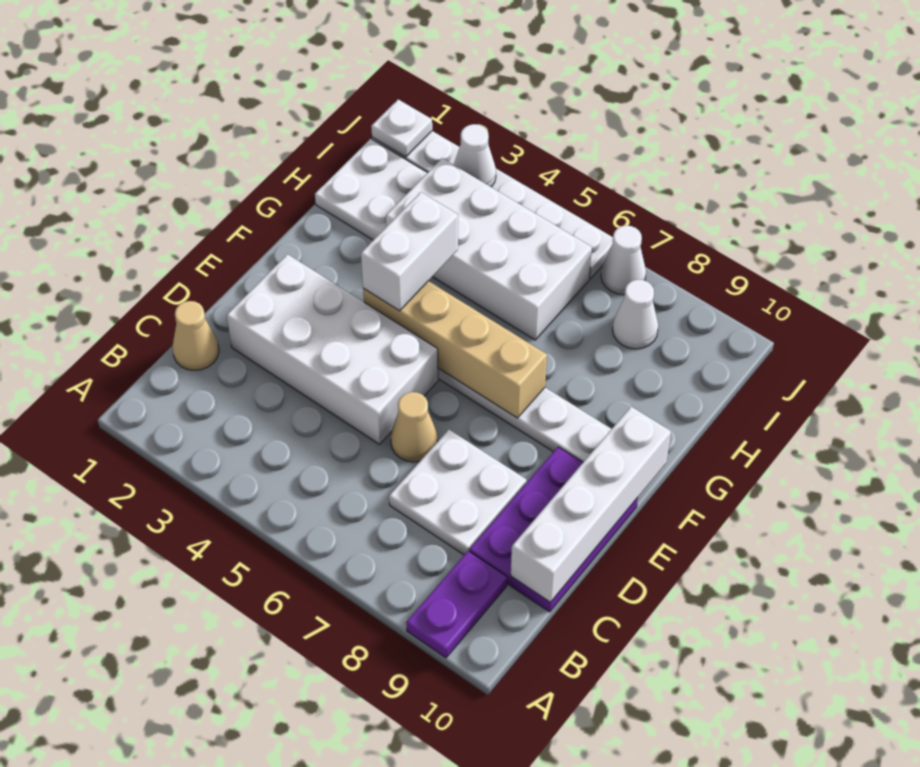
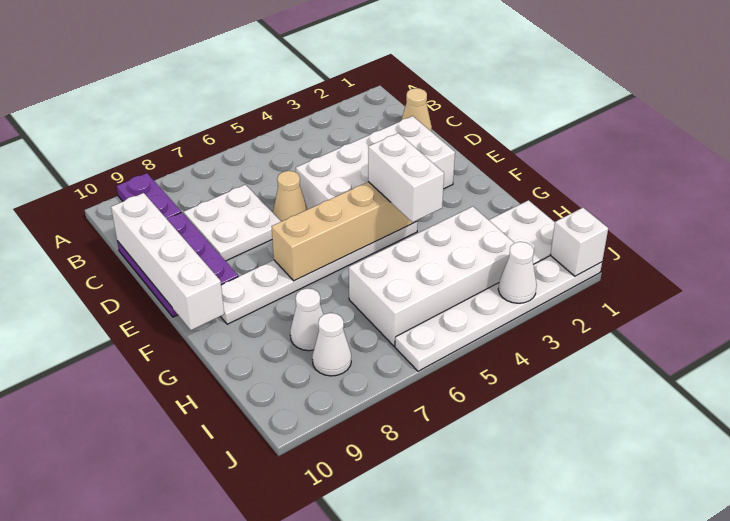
white 1x1 plate [371,99,432,157] -> white 1x1 brick [550,208,608,276]
white 1x1 cone [601,226,646,295] -> white 1x1 cone moved to [290,288,324,351]

